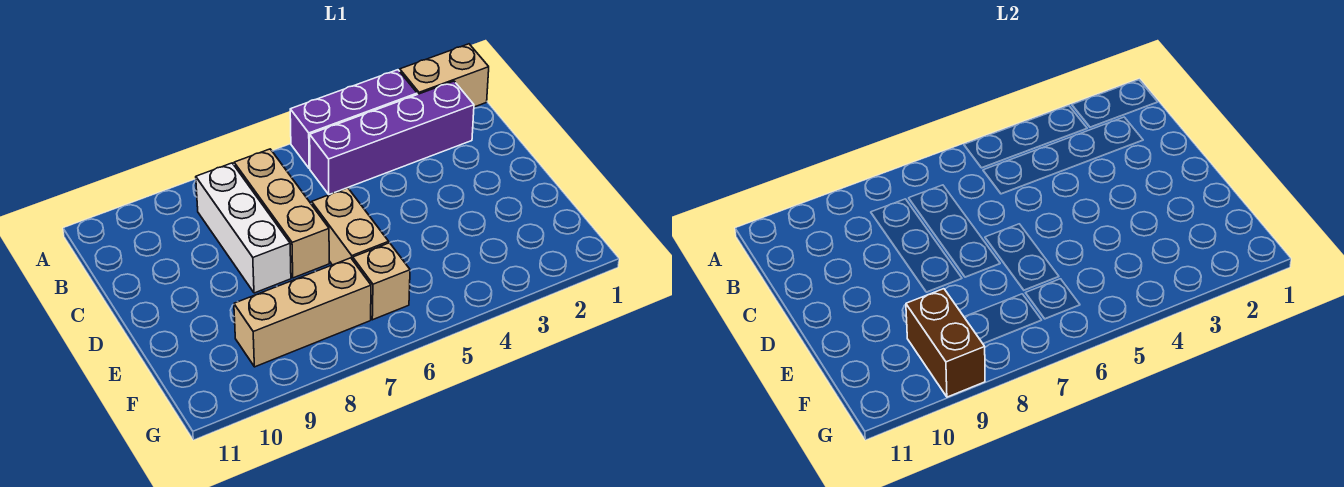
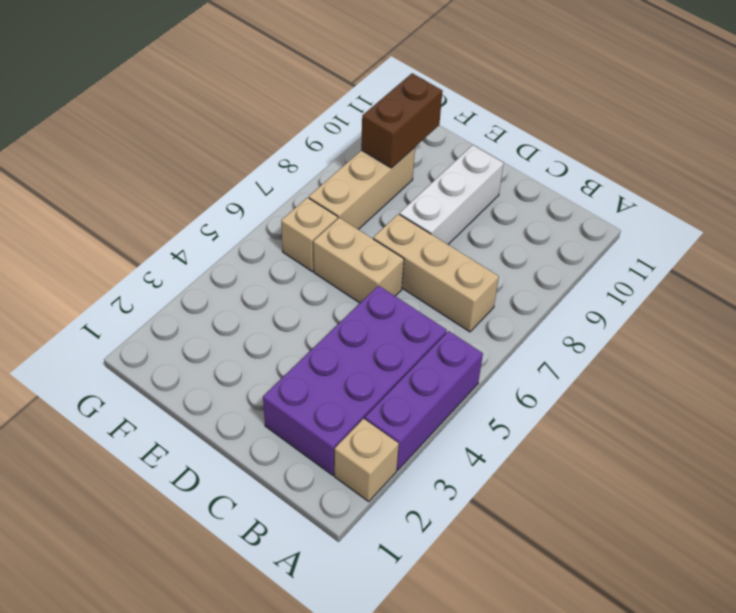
tan 1x2 brick [400,44,489,107] -> tan 1x1 brick [334,419,399,501]
purple 1x4 brick [310,81,474,195] -> purple 2x4 brick [263,286,447,475]
white 1x3 brick [196,163,291,293] -> white 1x3 brick turned to [400,145,504,244]
brown 1x2 brick [906,289,985,397] -> brown 1x2 brick turned to [361,73,442,168]

